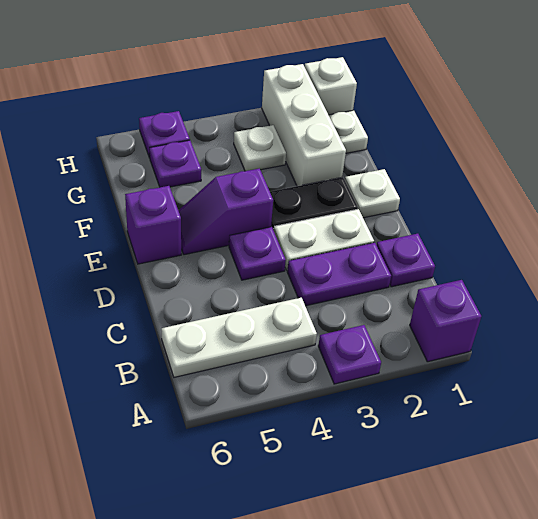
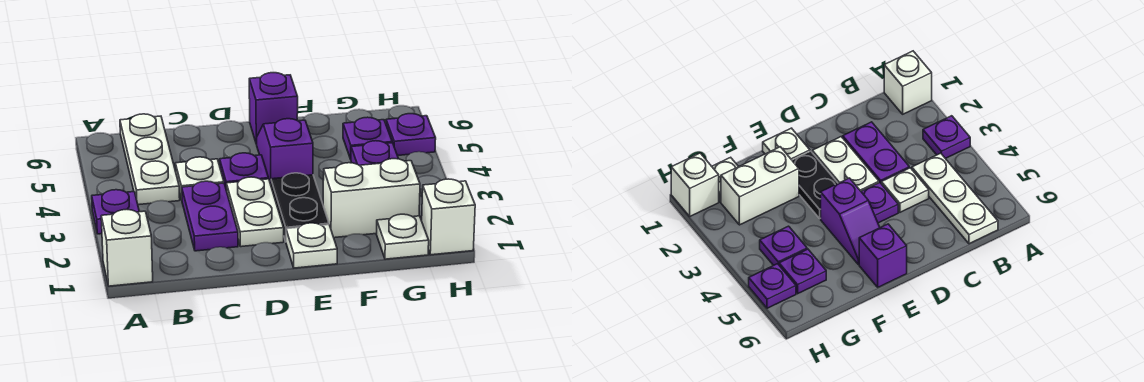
purple 1x1 brick [410,280,481,362] -> white 1x1 brick [101,209,153,286]
purple 1x1 plate [377,234,435,287] -> purple 1x1 plate moved to [351,141,398,165]
white 1x3 brick [262,64,346,186] -> white 1x2 brick [323,159,420,238]
white 1x1 plate [234,125,286,171] -> white 1x1 plate moved to [175,157,224,199]

